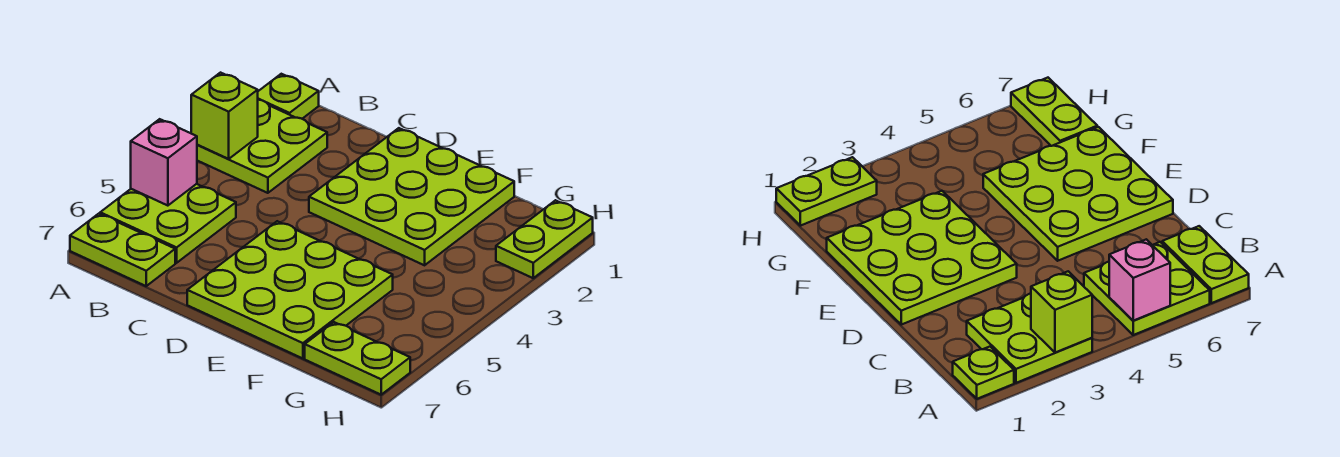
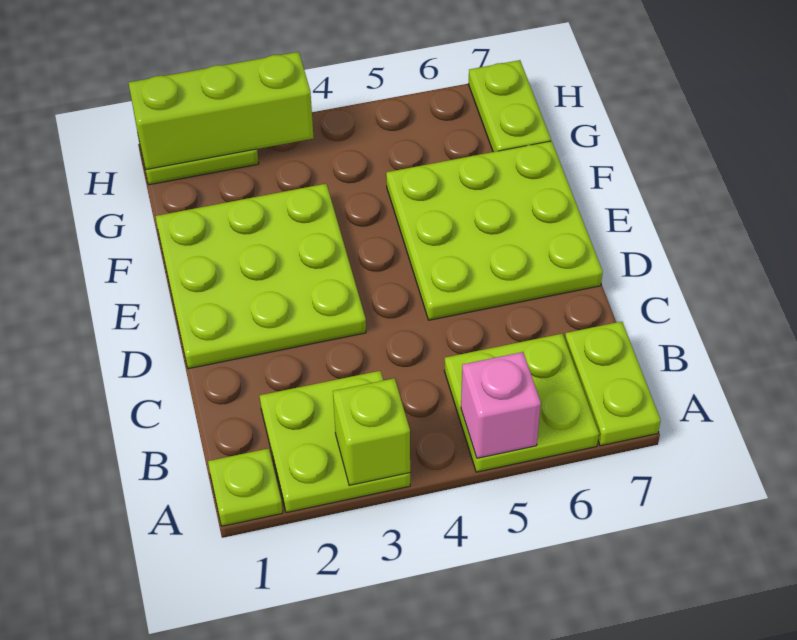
none -> lime 1x3 brick [129,52,314,170]

